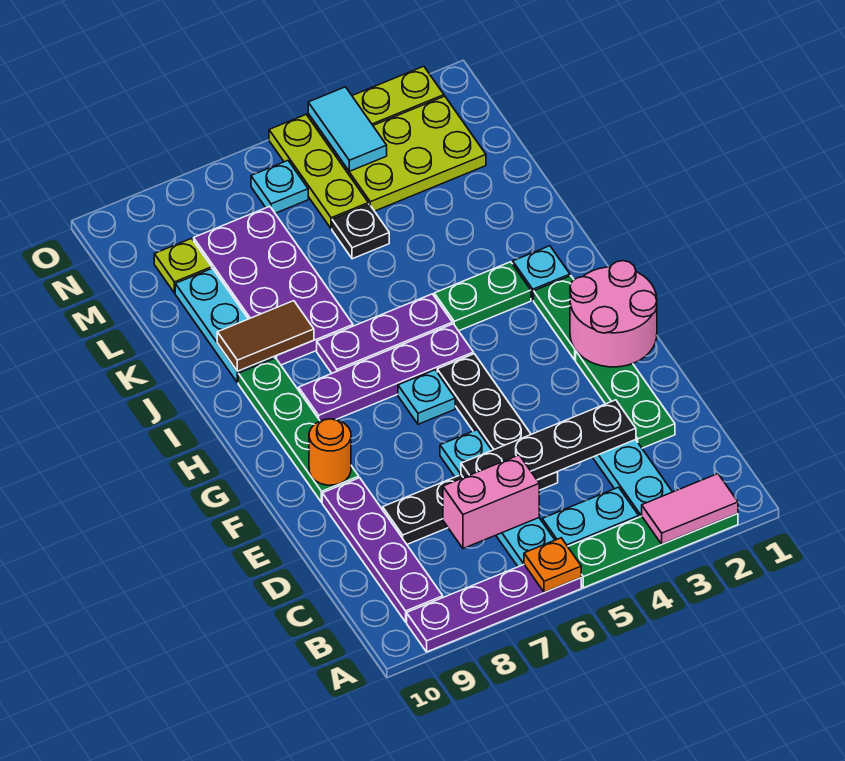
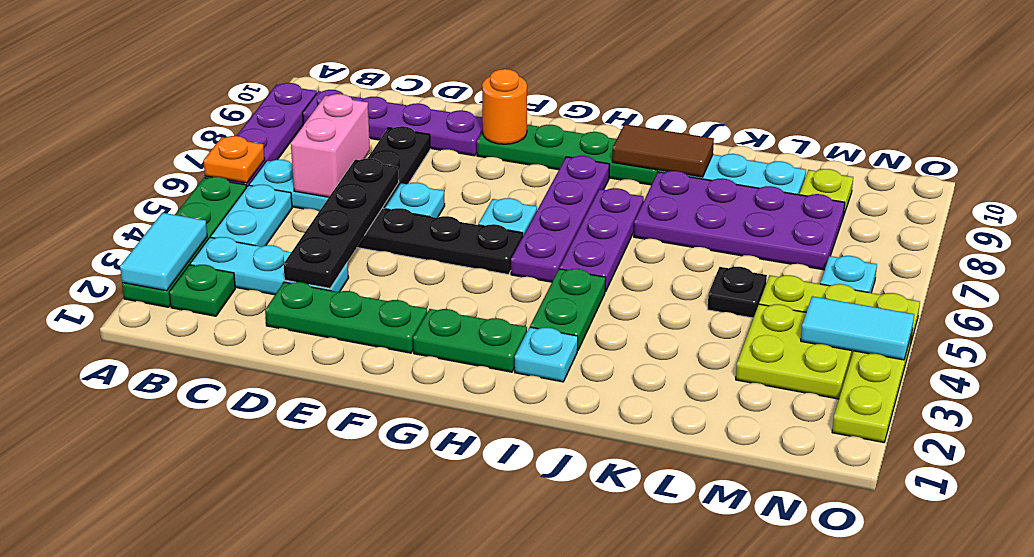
pink 1x2 tile [642,474,738,544] -> cyan 1x2 tile [120,213,207,291]
none -> green 1x1 plate [169,265,235,316]
pink 2x2 round brick [570,261,657,367] -> none
brown 1x2 tile [217,301,314,371] -> brown 1x2 tile turned to [612,124,714,177]
lime 2x3 plate [329,96,486,211] -> lime 2x2 plate [736,304,853,399]

